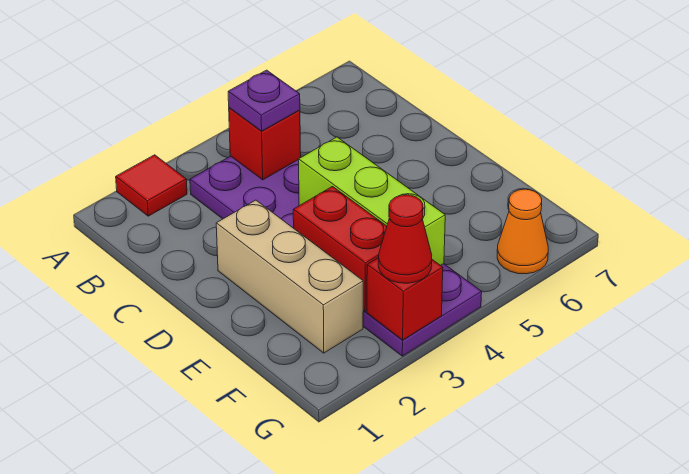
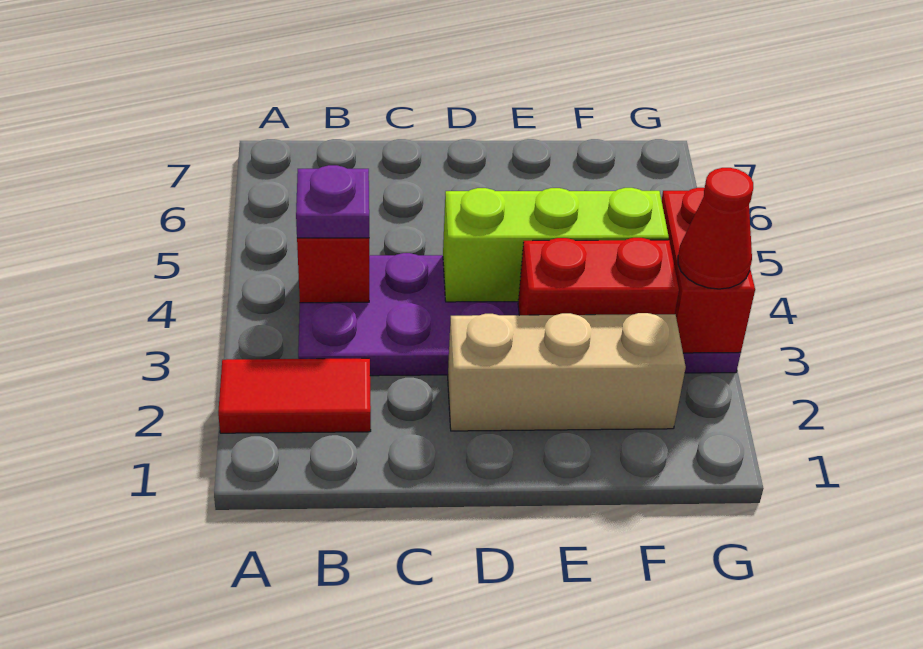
red 1x1 tile [116,155,187,216] -> red 1x2 tile [218,358,371,433]
red 1x1 brick [367,258,443,340] -> red 1x2 brick [662,188,755,353]
orange 1x1 cone [497,189,548,274] -> none

